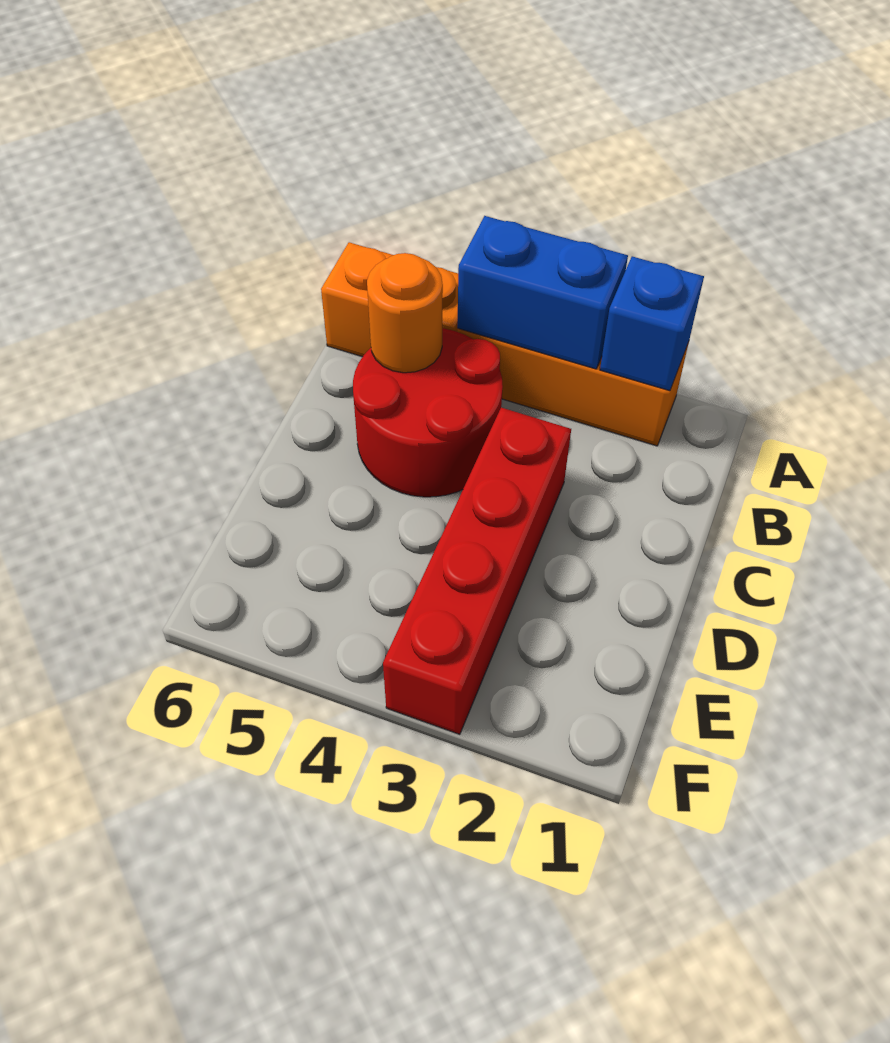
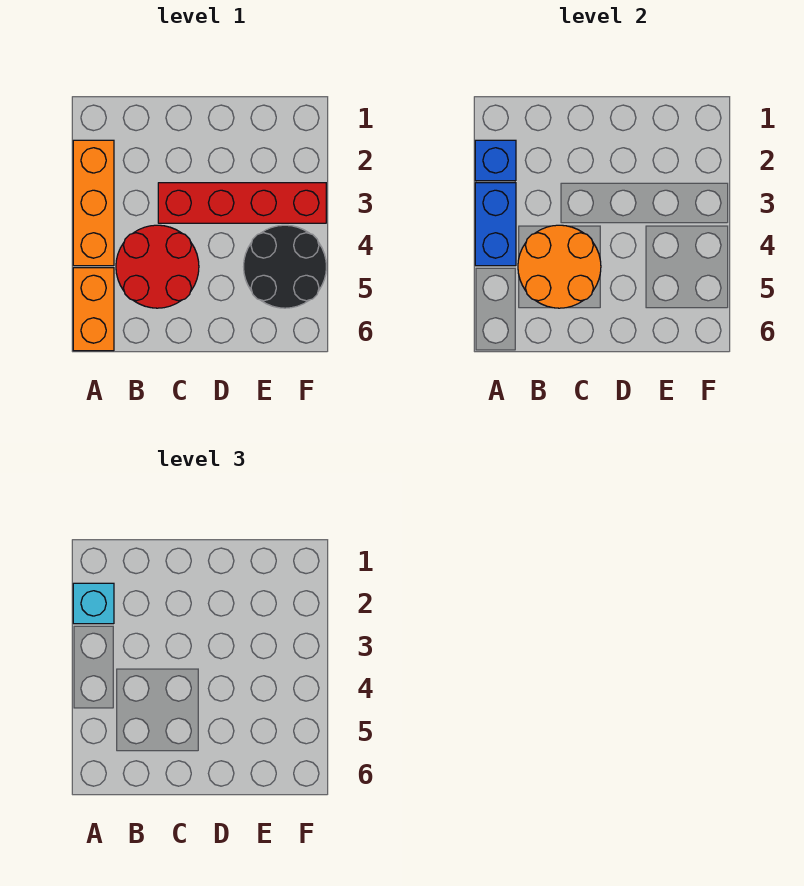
none -> cyan 1x1 brick [73,583,114,624]
orange 1x1 round brick [367,253,443,373] -> orange 2x2 round brick [518,225,601,308]
none -> black 2x2 round brick [244,225,326,308]

